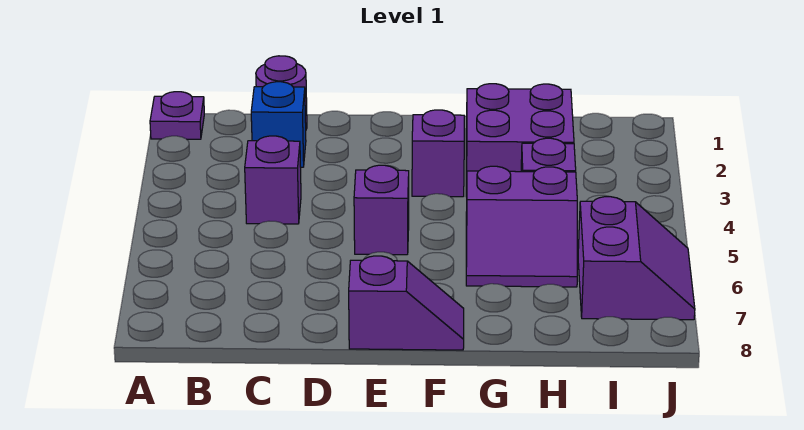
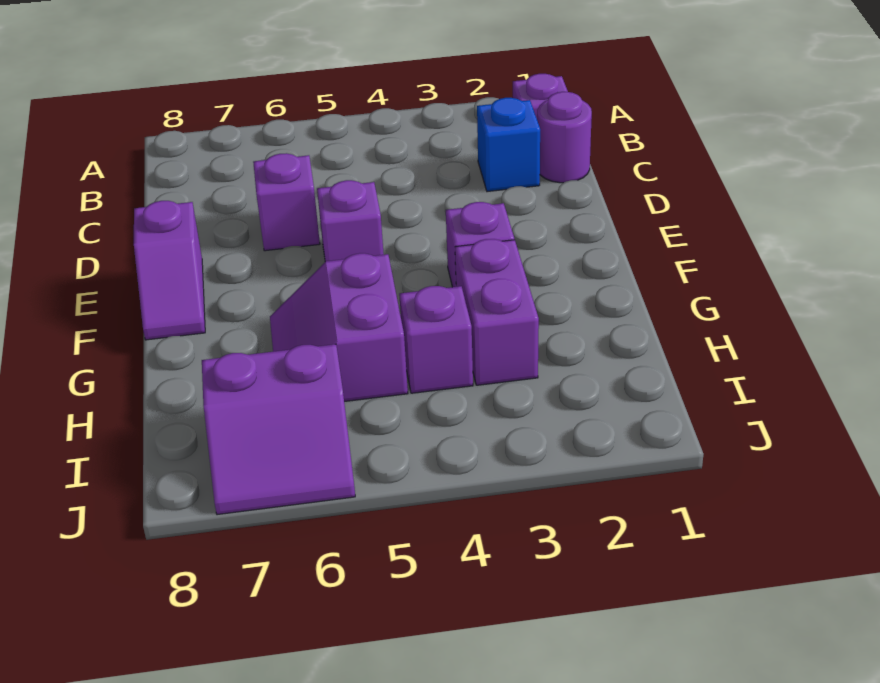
purple 1x1 brick [245,136,301,224] -> purple 1x1 brick moved to [253,153,320,251]
purple 2x2 brick [466,84,574,197] -> purple 1x2 brick [455,239,539,385]

